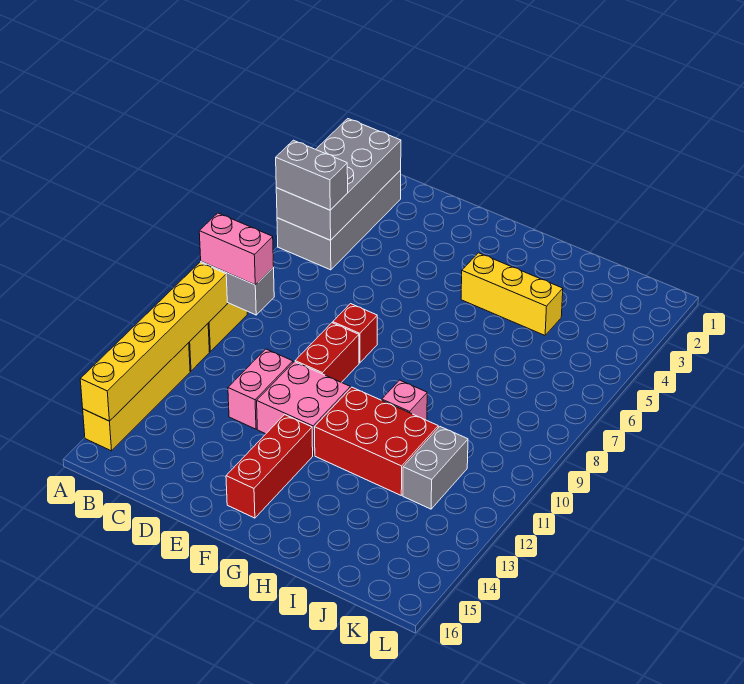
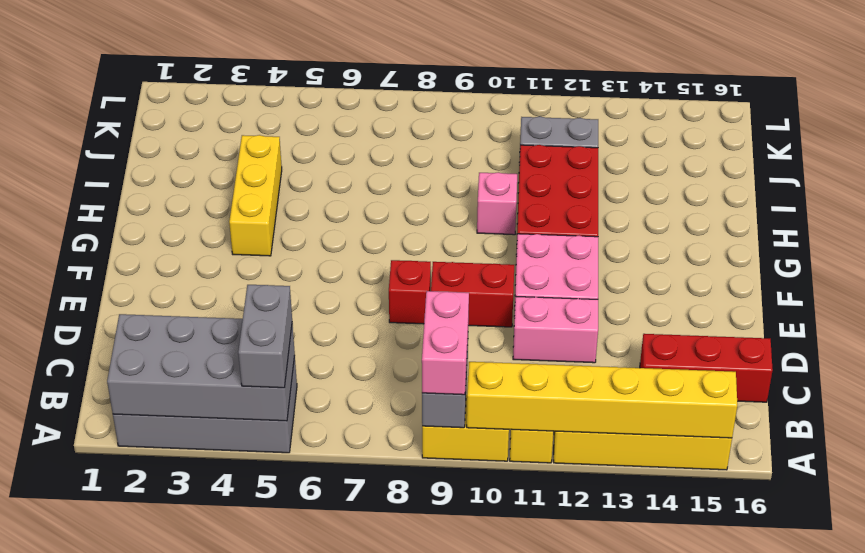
red 1x3 brick [226,415,313,518] -> red 1x3 brick moved to [640,334,773,402]

